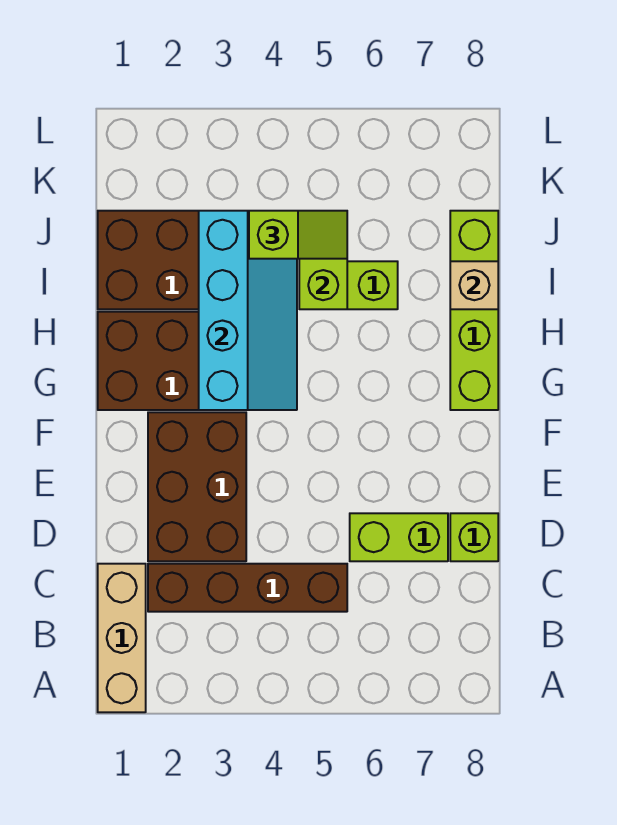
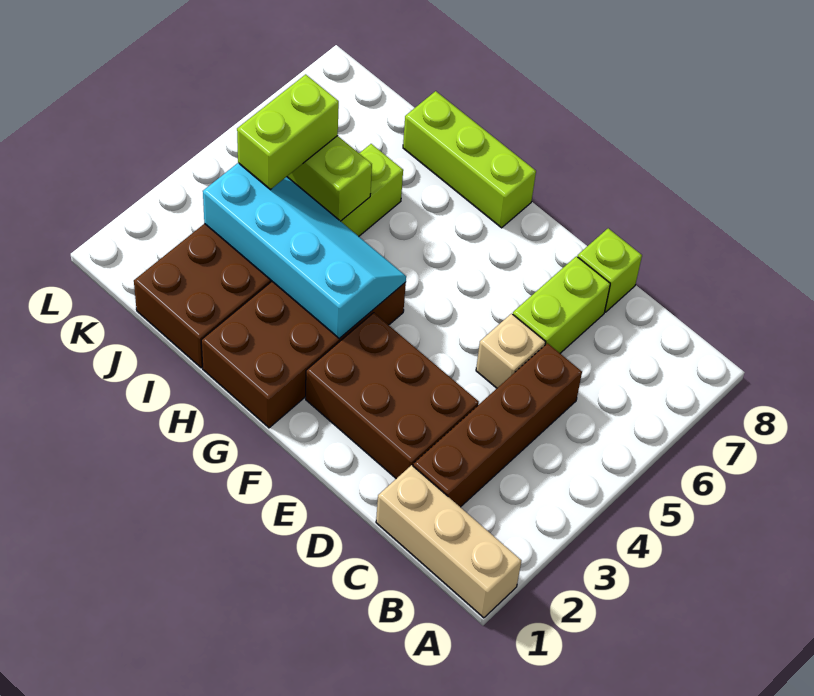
lime 1x4 brick [450,211,498,410] -> lime 1x3 brick [403,91,536,228]
tan 1x1 brick [450,261,498,309] -> tan 1x1 brick moved to [476,314,546,388]
lime 1x2 slope [249,211,347,259] -> lime 1x2 brick [237,74,339,189]

